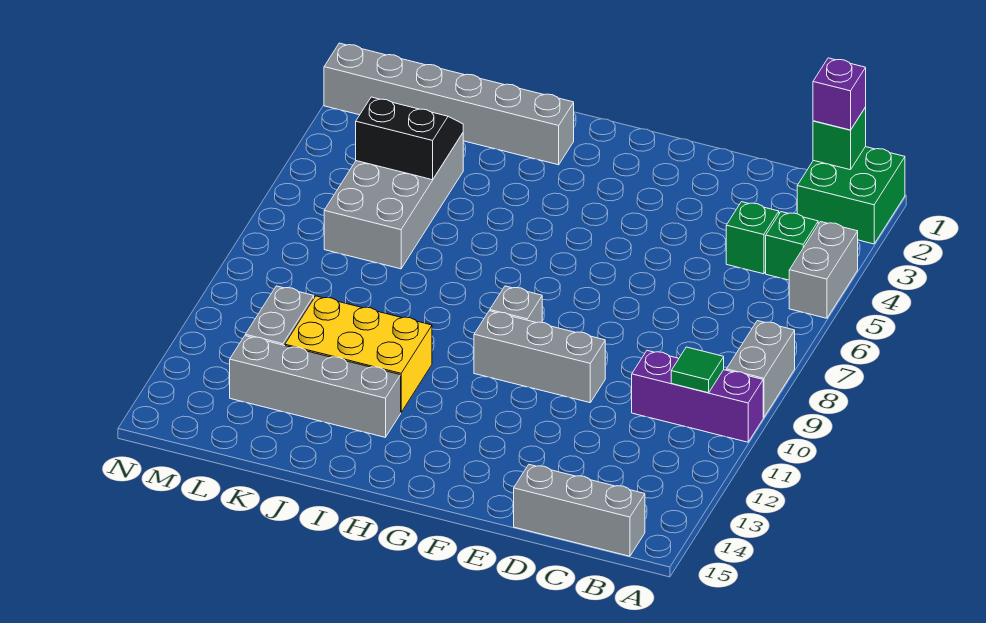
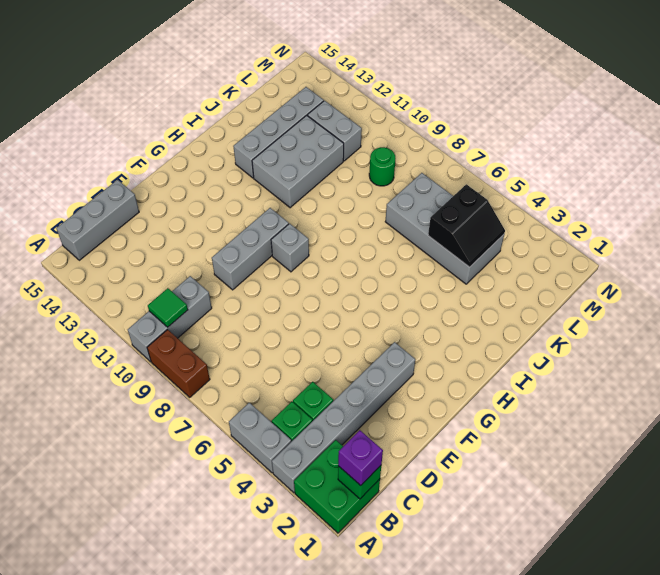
grey 1x2 brick [726,321,795,417] -> brown 1x2 brick [147,330,210,397]
purple 1x3 brick [632,351,763,442] -> grey 1x3 brick [128,276,212,362]
grey 1x6 brick [324,43,574,165] -> grey 1x6 brick moved to [272,342,415,493]
yellow 2x3 brick [285,296,432,412] -> grey 2x3 brick [252,115,344,208]
none -> green 1x1 round brick [369,147,396,186]

